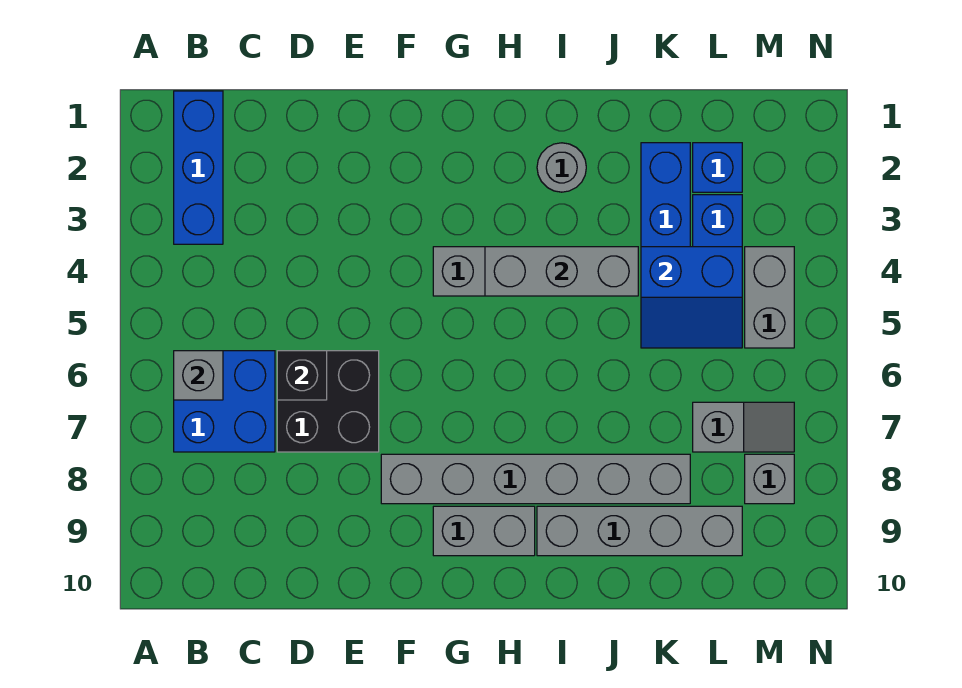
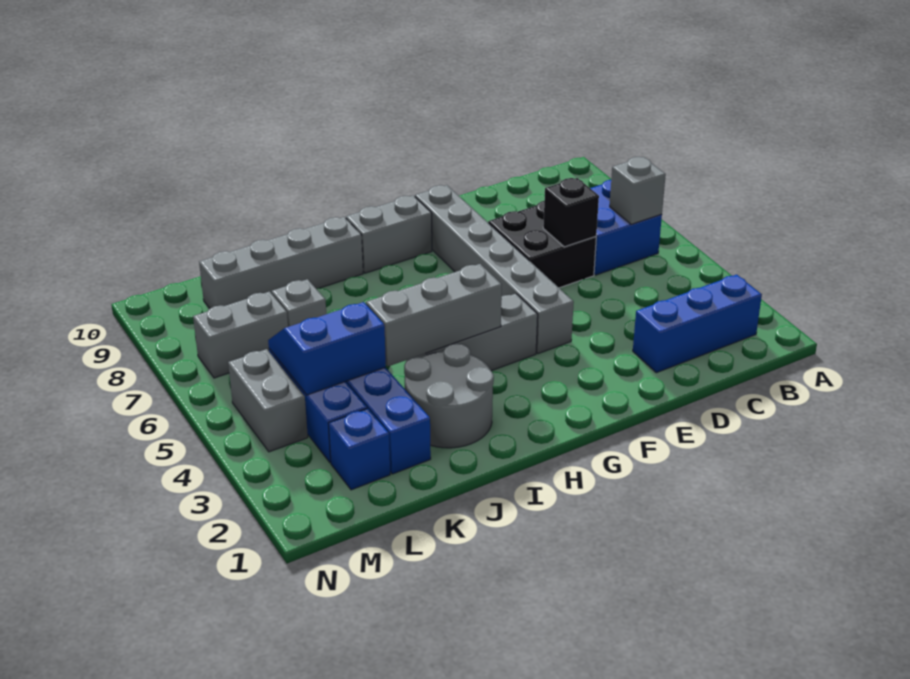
blue 1x3 brick [174,91,223,244] -> blue 1x3 brick turned to [633,274,762,373]
grey 1x6 brick [381,454,690,504] -> grey 1x6 brick turned to [415,185,574,354]
grey 1x1 round brick [537,143,586,192] -> grey 2x2 round brick [404,343,494,448]
grey 1x2 slope [693,402,794,452] -> grey 1x2 brick [193,292,288,378]
grey 1x1 brick [745,454,794,504] -> grey 1x1 brick moved to [272,279,326,327]

